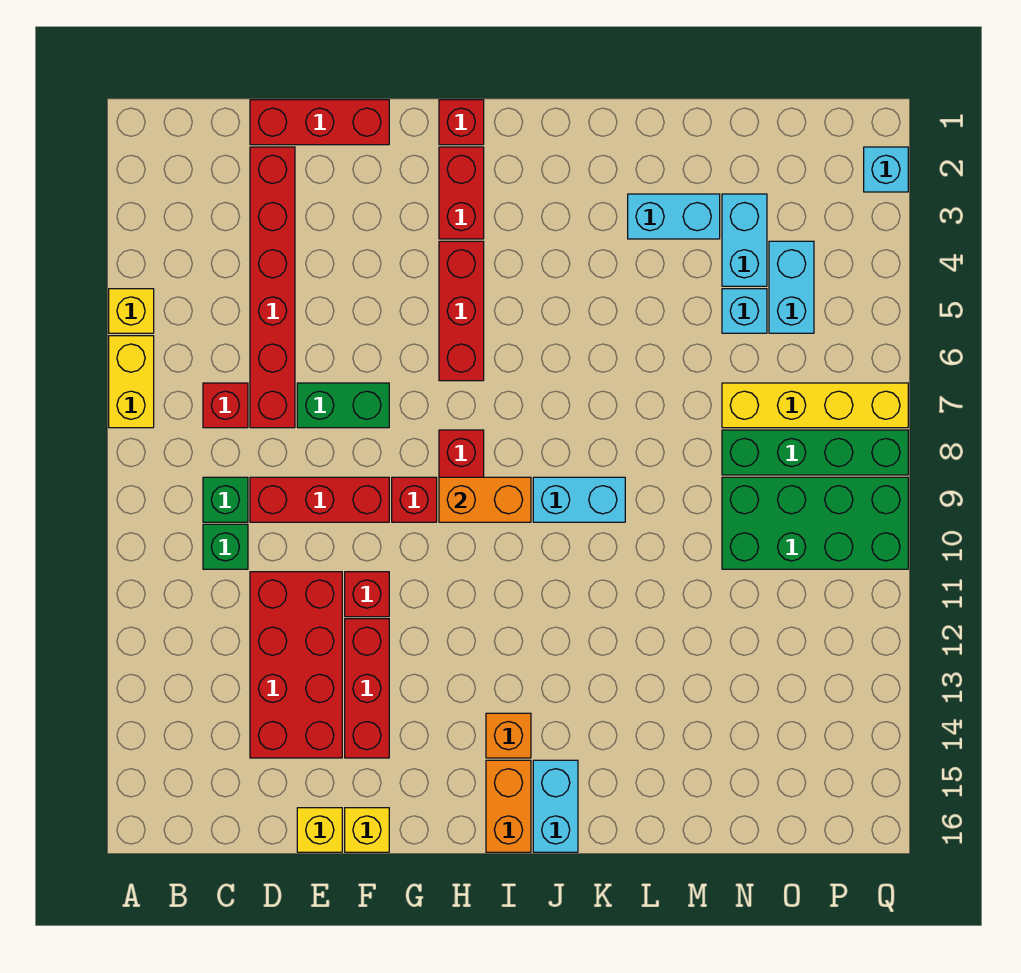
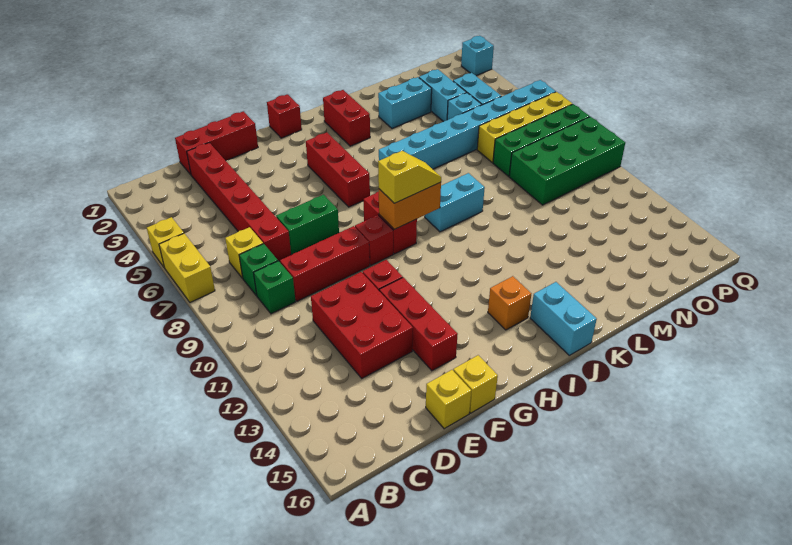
red 1x1 brick [203,383,248,428] -> yellow 1x1 brick [225,227,263,278]
green 1x1 brick [203,524,248,569] -> green 1x1 brick moved to [239,244,278,296]
red 2x4 brick [250,572,342,758] -> red 2x3 brick [311,272,413,378]
red 1x2 brick [439,147,484,239] -> red 1x2 brick moved to [323,90,370,146]
none -> yellow 1x2 slope [378,151,441,203]
orange 1x2 brick [486,760,531,852] -> none
none -> cyan 1x8 brick [379,80,556,169]

